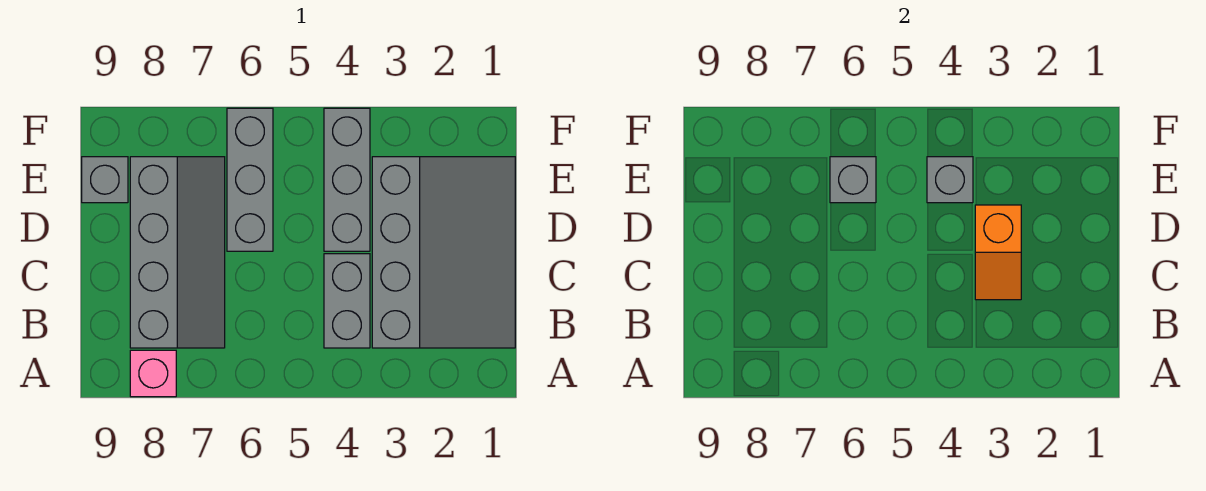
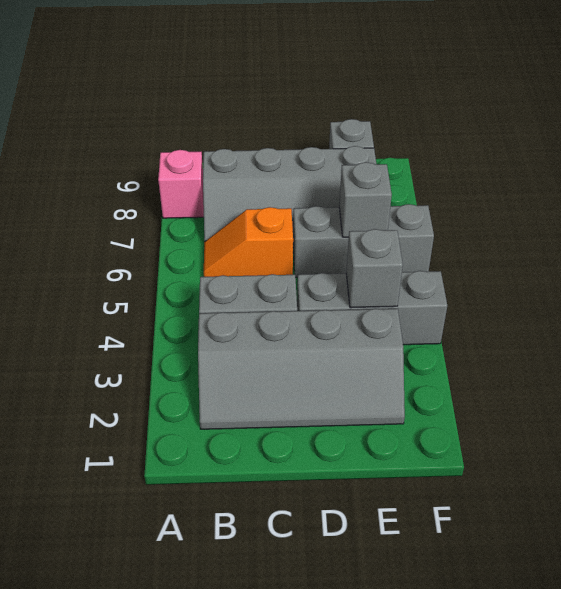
grey 3x4 slope [372,157,515,348] -> grey 2x4 slope [198,309,405,429]
orange 1x2 slope [975,205,1021,300] -> orange 1x2 slope moved to [204,207,293,277]

